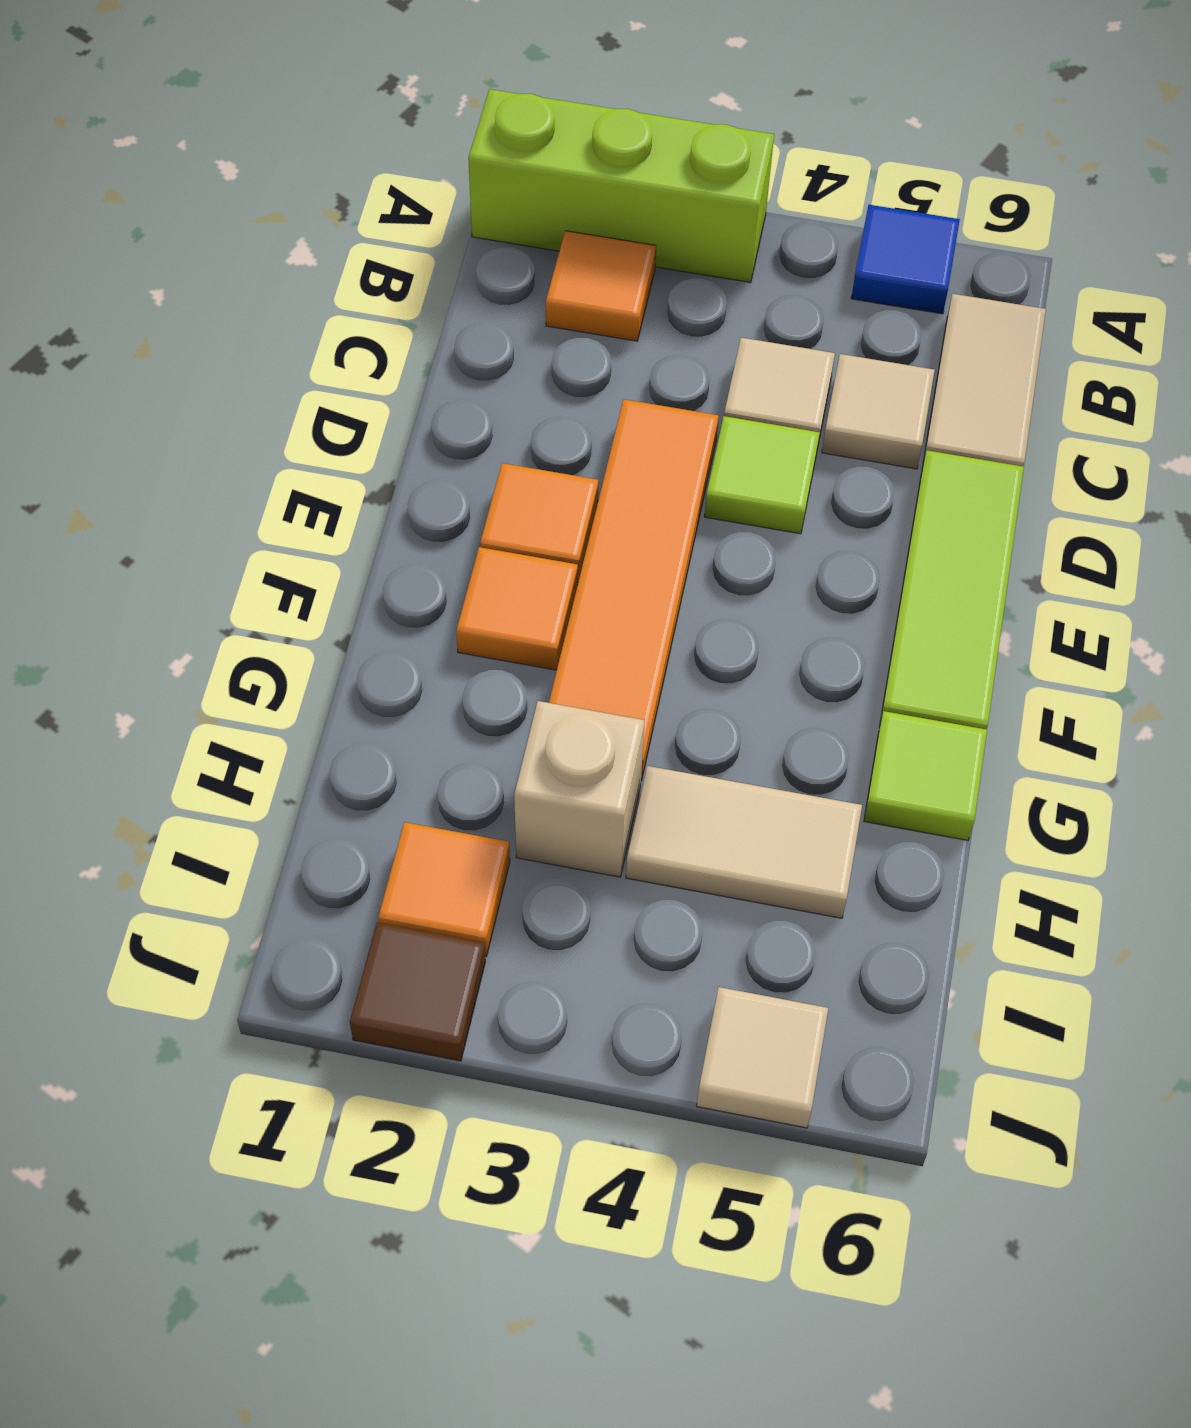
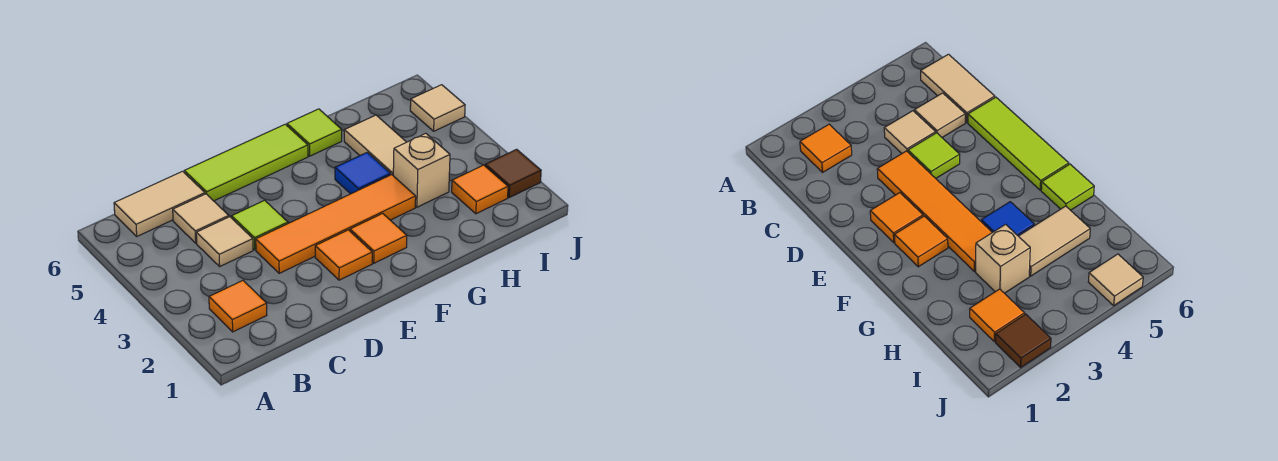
lime 1x3 brick [468,89,774,282] -> none
blue 1x1 tile [851,205,960,314] -> blue 1x1 tile moved to [335,153,391,194]

